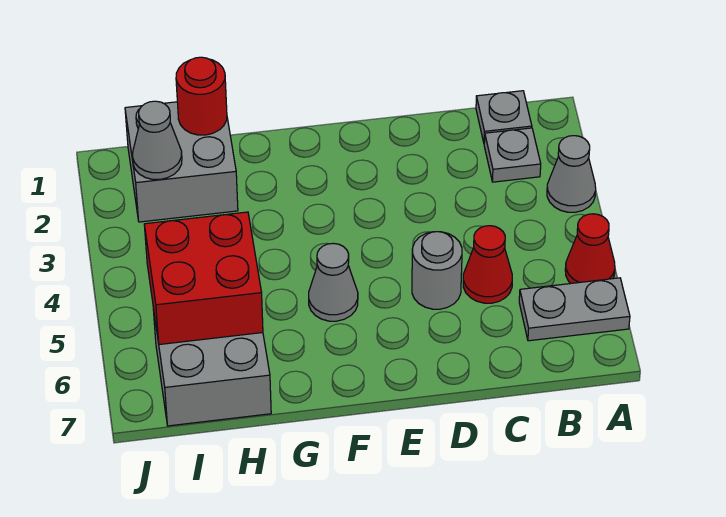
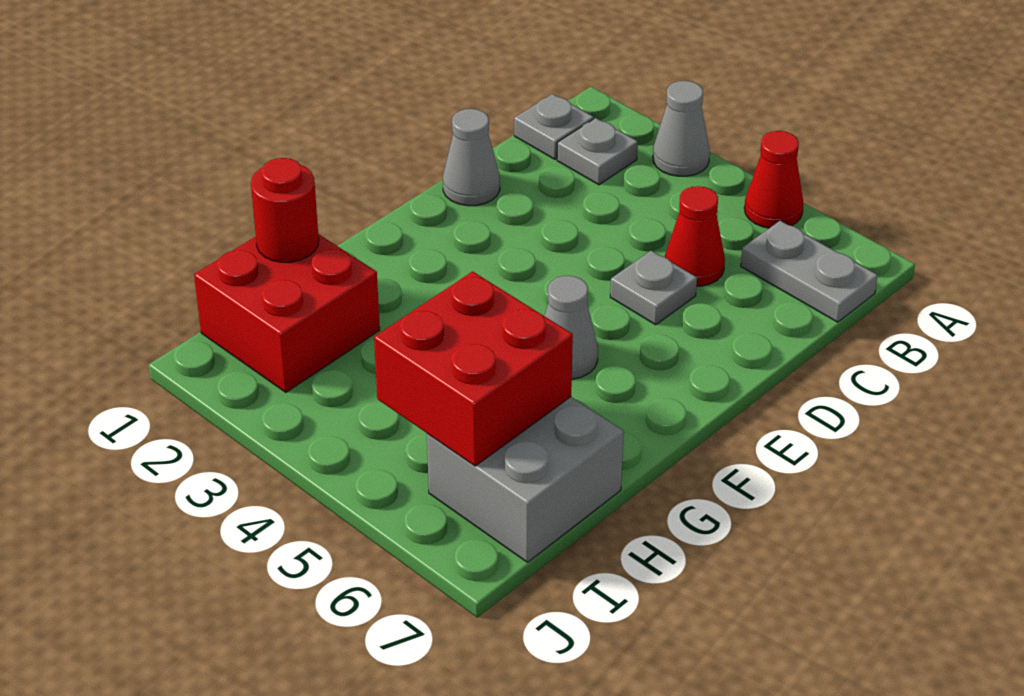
grey 1x2 plate [519,278,630,341] -> grey 1x2 plate turned to [741,221,878,322]
grey 1x1 round brick [412,232,462,309] -> grey 1x1 plate [610,251,697,325]
grey 2x2 brick [125,102,238,222] -> red 2x2 brick [194,234,380,392]
grey 1x1 cone [133,101,182,180] -> grey 1x1 cone moved to [443,109,500,206]

